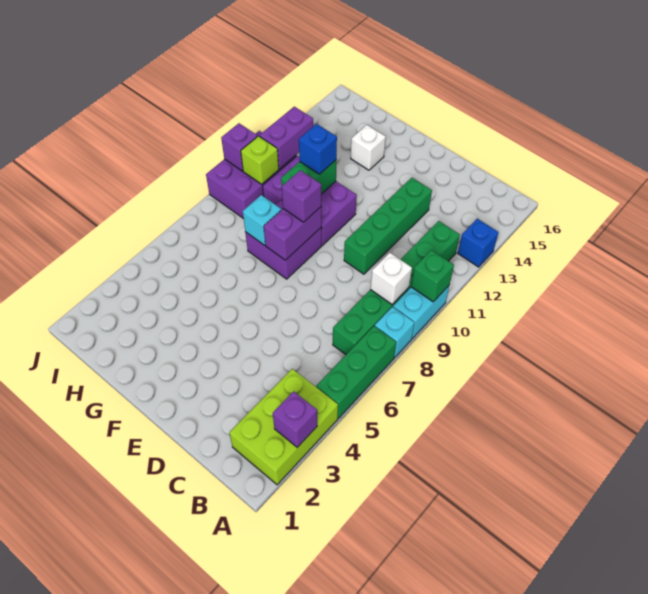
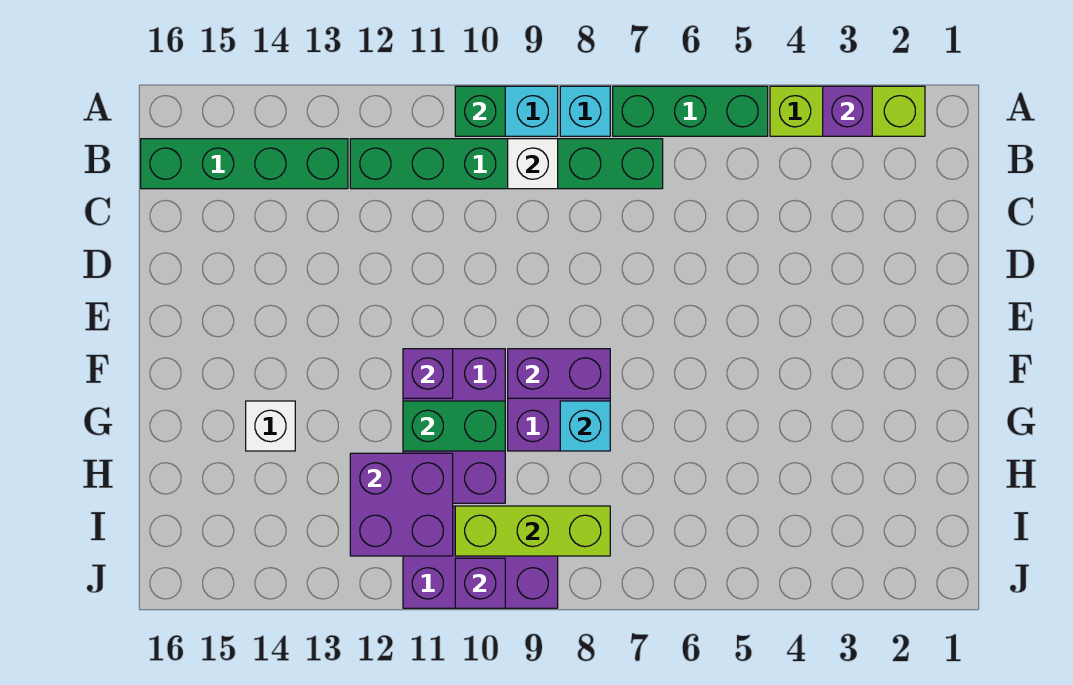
lime 2x3 brick [229,369,338,485] -> lime 1x3 brick [770,86,925,136]
blue 1x1 brick [458,219,499,267] -> none
green 1x4 brick [344,178,432,274] -> green 1x4 brick moved to [141,139,348,189]
purple 1x1 brick [282,170,321,222] -> purple 1x1 brick moved to [403,349,453,398]
blue 1x1 brick [299,124,337,174] -> none
lime 1x1 brick [241,136,279,184] -> lime 1x3 brick [455,506,610,556]
purple 1x2 brick [259,107,313,169] -> purple 2x2 brick [350,453,453,556]

